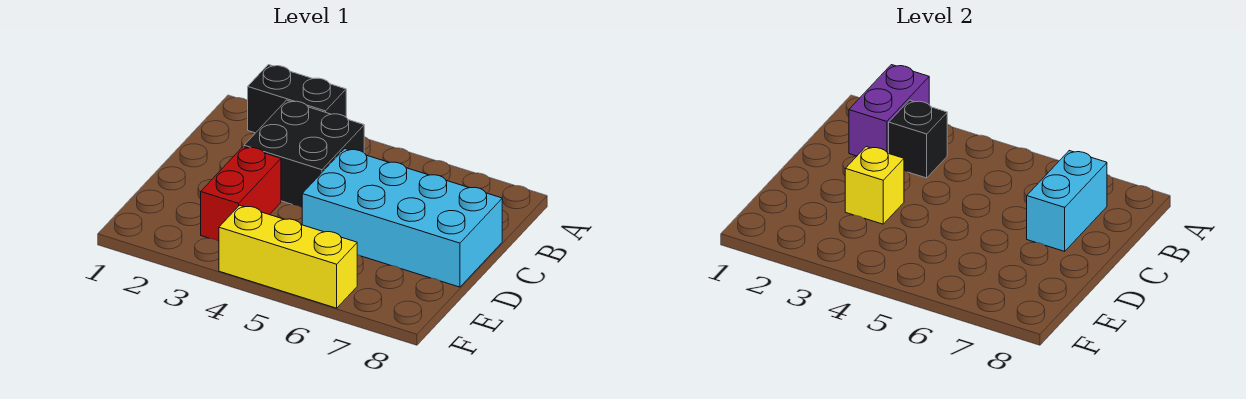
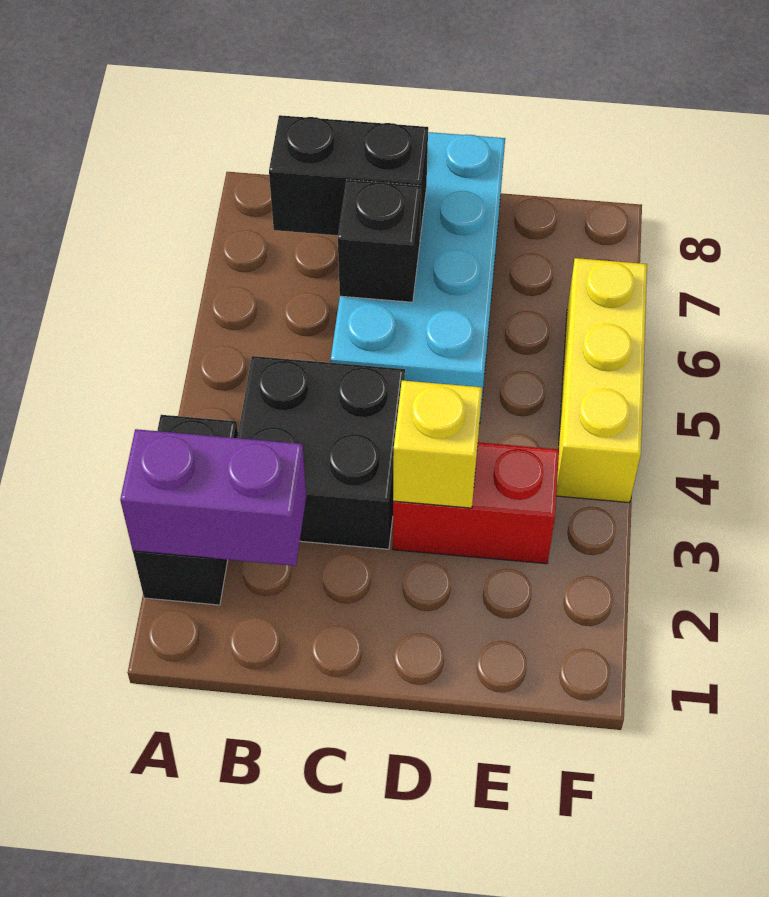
black 1x1 brick [889,100,947,178] -> black 1x1 brick moved to [338,180,421,302]
cyan 1x2 brick [1027,151,1107,251] -> black 1x2 brick [269,115,428,237]

